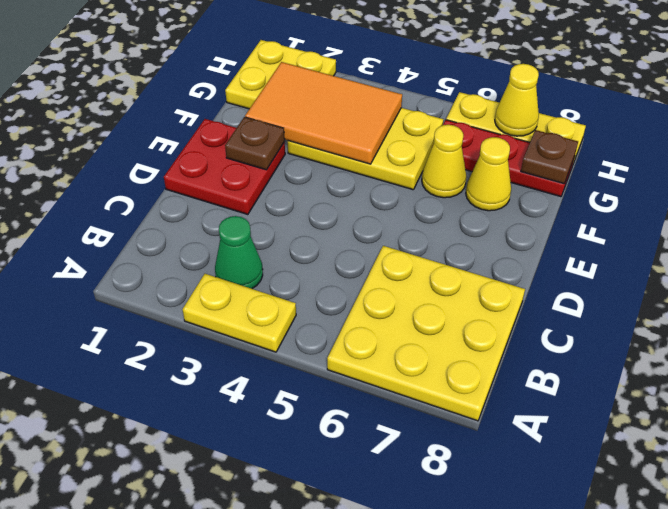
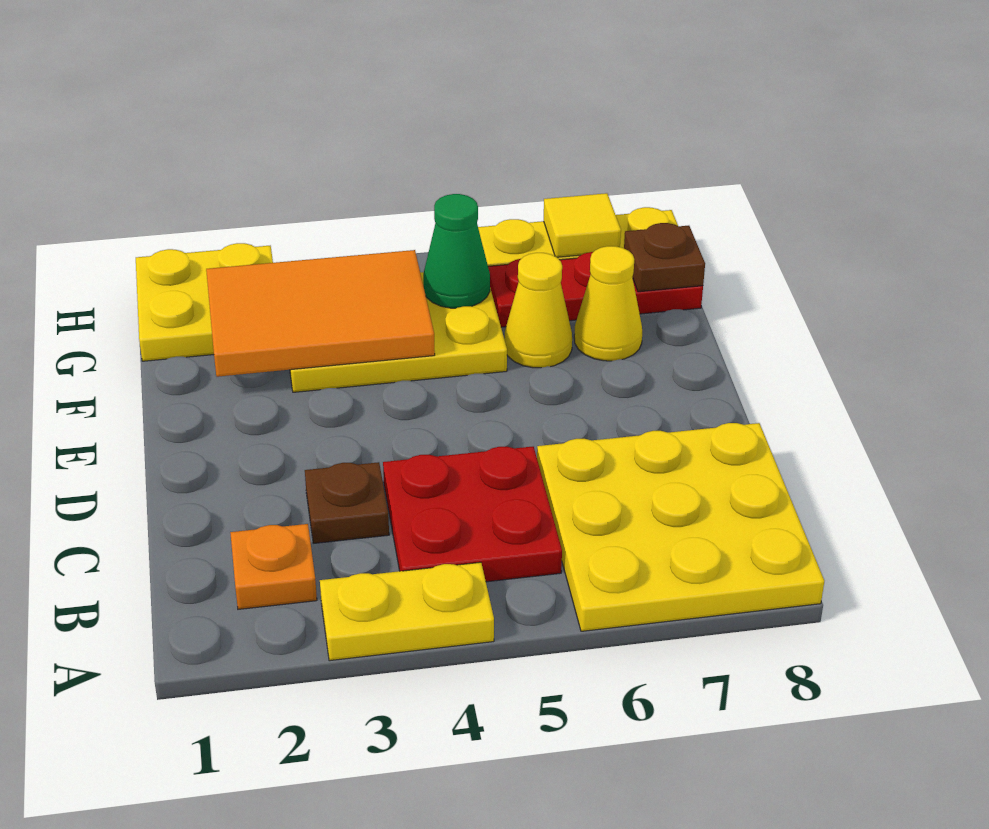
none -> orange 1x1 plate [230,524,317,609]
green 1x1 cone [215,216,263,289] -> green 1x1 cone moved to [423,194,490,308]
red 2x2 plate [164,119,285,214] -> red 2x2 plate moved to [383,447,562,582]
brown 1x1 plate [225,117,285,170] -> brown 1x1 plate moved to [305,462,389,543]
yellow 1x1 cone [495,64,539,136] -> yellow 1x1 tile [544,193,621,257]

